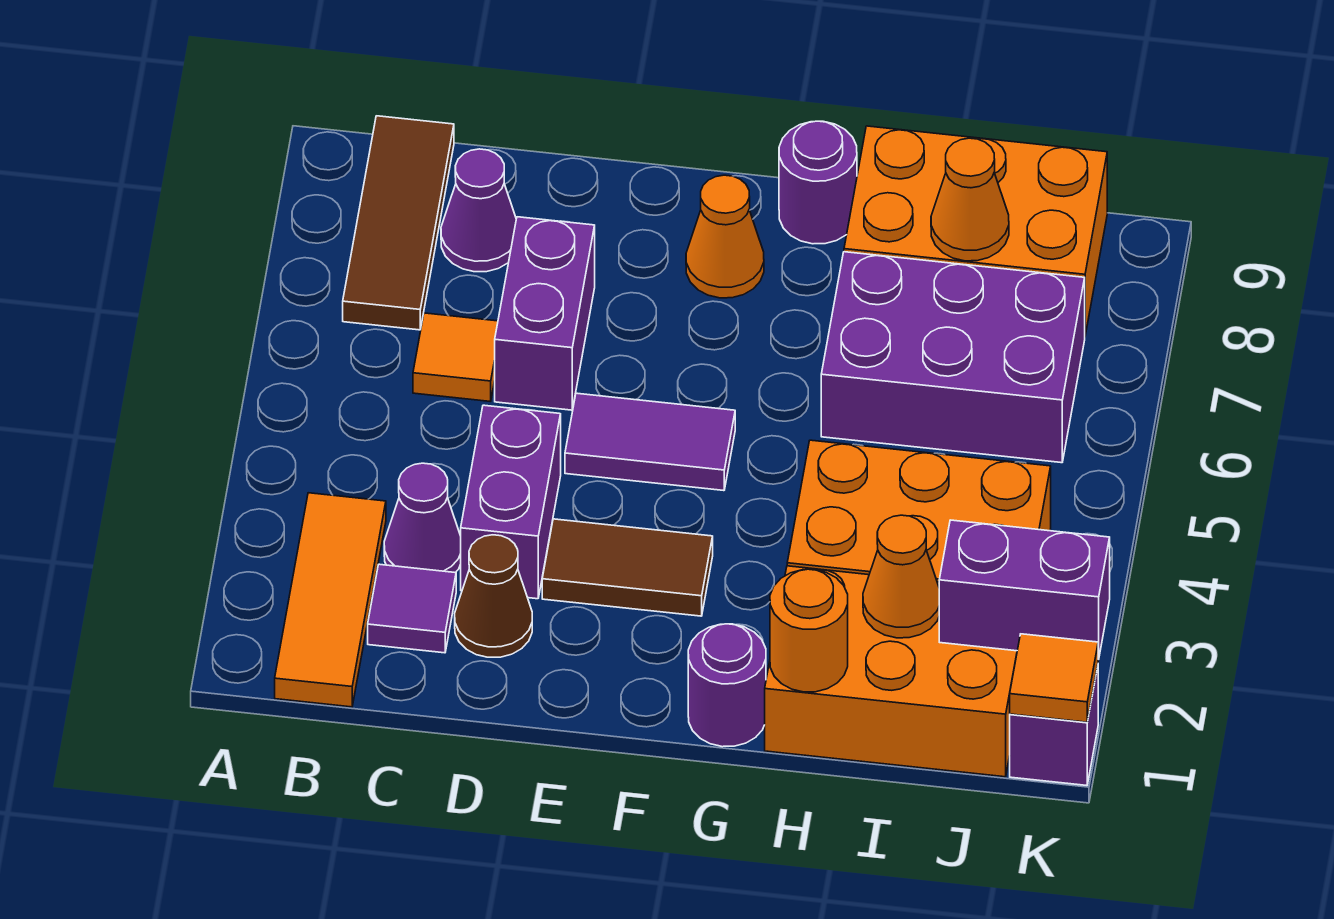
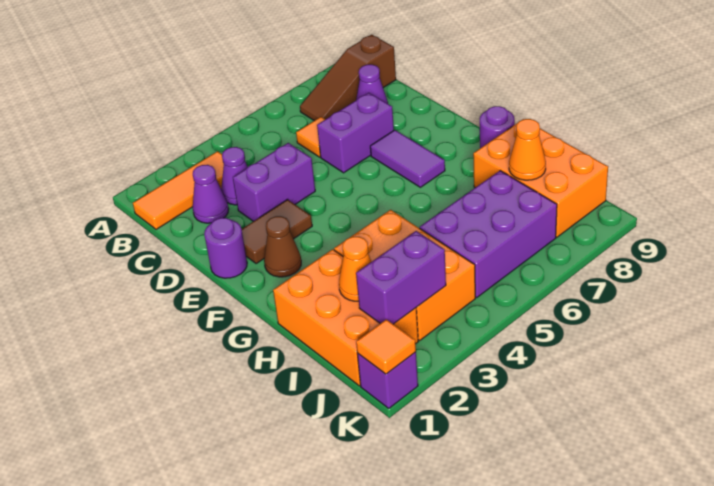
brown 1x3 tile [343,116,454,330] -> brown 1x3 slope [300,35,396,121]
purple 1x1 tile [368,564,456,653] -> purple 1x1 cone [193,165,229,223]
brown 1x1 cone [455,535,532,657] -> brown 1x1 cone moved to [264,216,301,277]
brown 1x2 tile [542,519,713,616] -> brown 1x2 tile turned to [242,200,312,264]
purple 1x2 tile [565,393,735,491] -> purple 1x2 tile moved to [370,130,445,187]
orange 1x1 cone [686,175,764,298] -> none
purple 1x1 round brick [688,624,766,747] -> purple 1x1 round brick moved to [204,218,247,278]
orange 1x1 round brick [770,569,848,692] -> none
purple 2x3 brick [821,252,1085,463] -> purple 2x3 brick turned to [420,171,557,297]
purple 1x2 brick [939,520,1110,659] -> purple 1x2 brick turned to [356,231,446,324]

